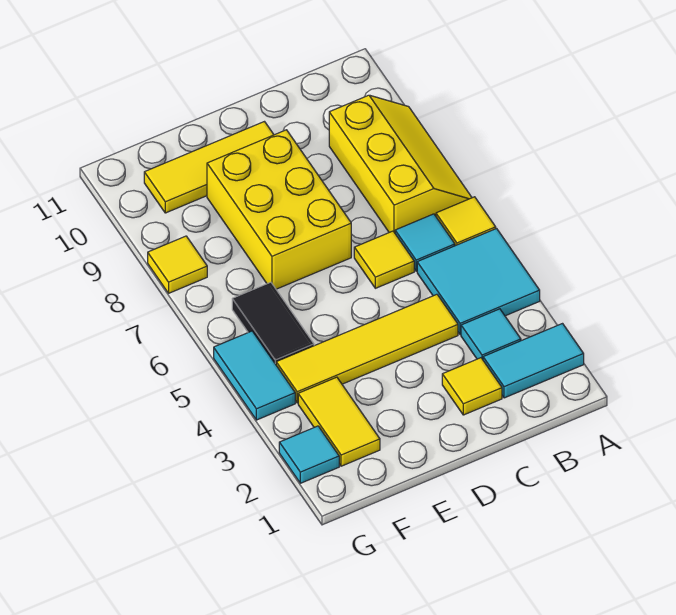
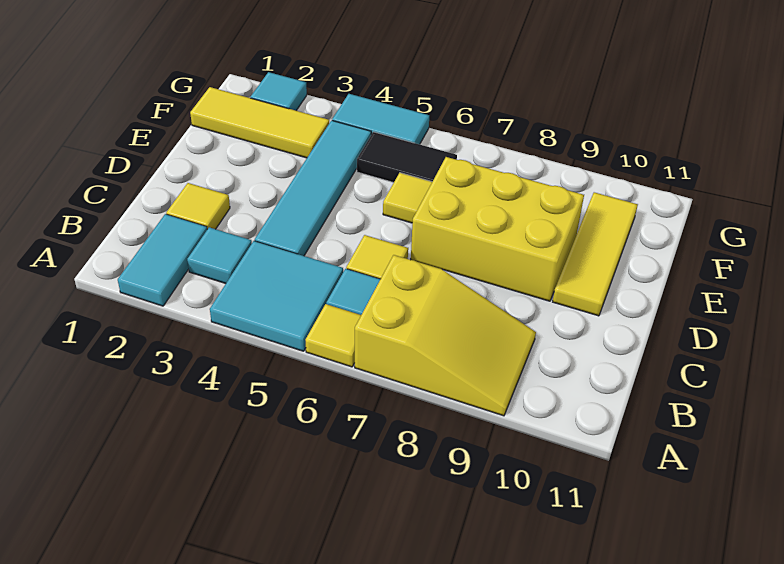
yellow 2x3 slope [329,95,472,233] -> yellow 2x3 slope turned to [355,255,536,416]
yellow 1x4 tile [276,294,458,403] -> cyan 1x4 tile [255,120,371,256]
yellow 1x2 tile [298,377,380,466] -> yellow 1x3 tile [190,87,329,158]
yellow 1x1 tile [148,236,207,293] -> yellow 1x1 tile moved to [383,173,432,223]

